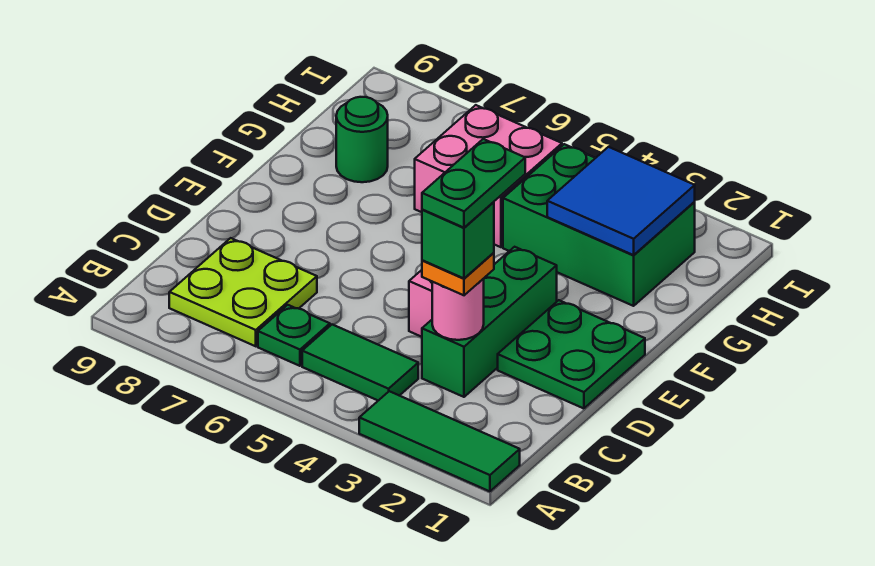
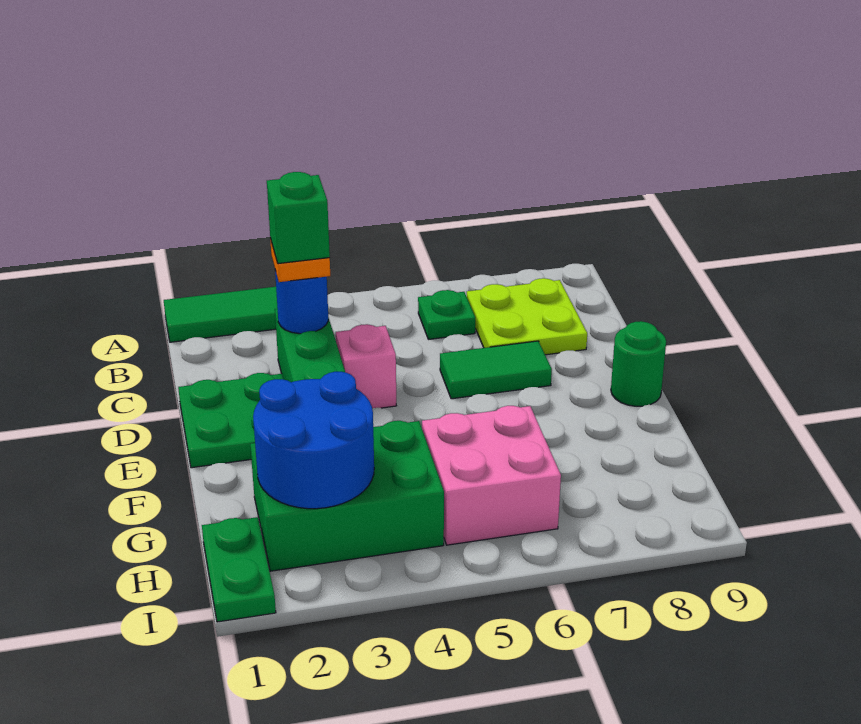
green 1x2 tile [302,325,418,401] -> green 1x2 tile moved to [440,341,552,399]
pink 1x1 round brick [432,279,484,340] -> blue 1x1 round brick [275,270,328,334]
green 1x2 plate [422,139,525,228] -> green 1x2 plate moved to [202,517,276,622]
blue 2x2 tile [547,147,695,255] -> blue 2x2 round brick [253,372,374,509]
green 1x1 round brick [336,97,388,182] -> green 1x1 round brick moved to [611,321,666,406]

